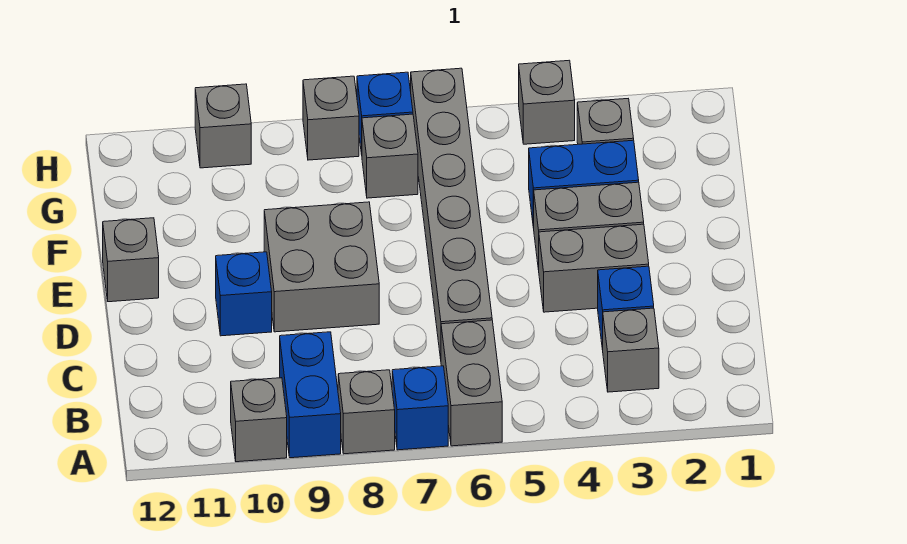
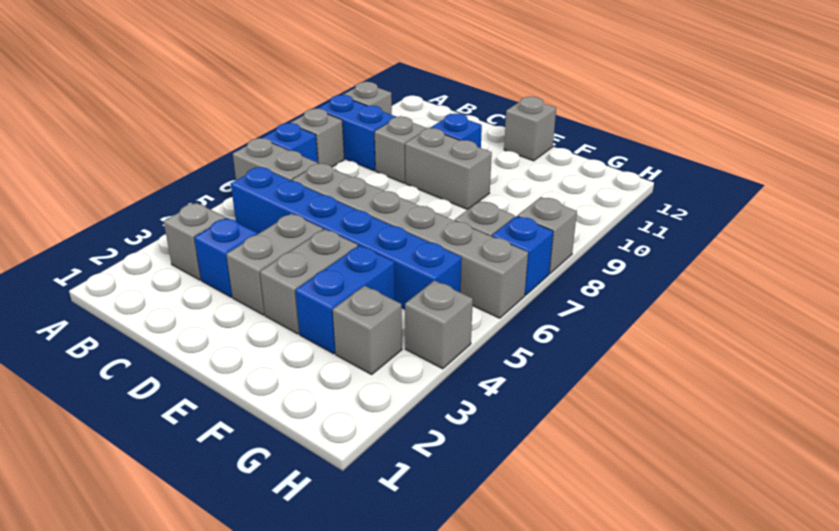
none -> blue 1x6 brick [231,167,462,309]
grey 2x2 brick [264,202,379,332] -> grey 1x2 brick [405,128,492,209]
grey 1x1 brick [195,84,251,168] -> grey 1x1 brick moved to [374,117,427,183]

